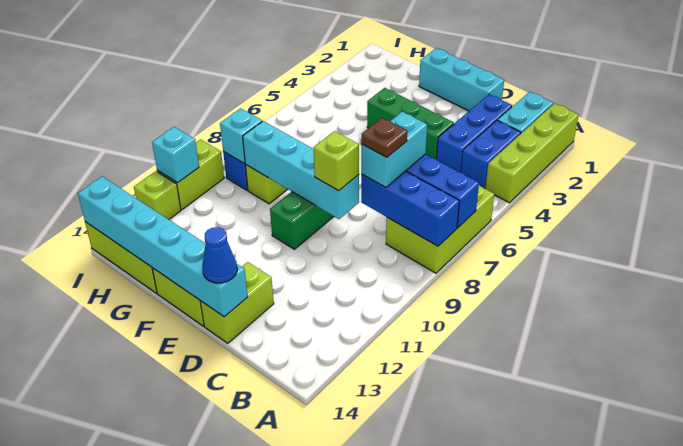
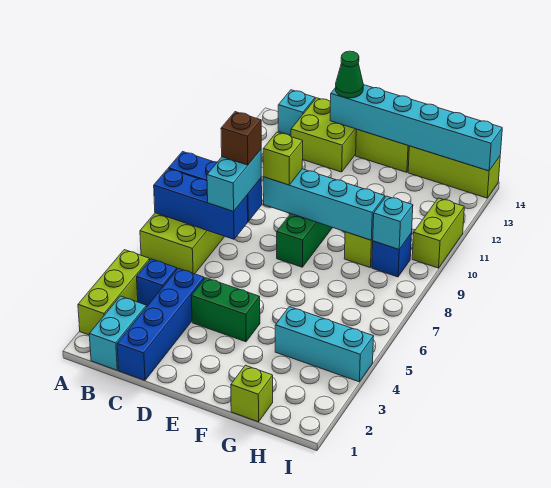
lime 1x4 brick [485,103,579,203] -> lime 1x3 brick [78,250,150,335]
blue 1x2 brick [461,120,521,188] -> blue 1x1 brick [137,259,177,306]
blue 1x3 brick [437,94,512,173] -> blue 1x4 brick [117,268,204,380]
brown 1x1 plate [361,118,407,157] -> brown 1x1 brick [221,112,261,165]
cyan 1x3 brick [419,48,504,111] -> cyan 1x3 brick moved to [275,307,374,382]
green 1x3 brick [367,88,454,160] -> green 1x2 brick [191,278,260,342]
lime 1x2 brick [200,262,274,343] -> lime 2x2 brick [291,98,356,172]
blue 1x1 cone [202,227,237,283] -> green 1x1 cone [336,51,363,98]
cyan 1x1 brick [152,127,199,183] -> cyan 1x1 brick moved to [278,90,315,135]
lime 1x1 brick [134,171,181,219] -> lime 1x1 brick moved to [231,365,273,422]

